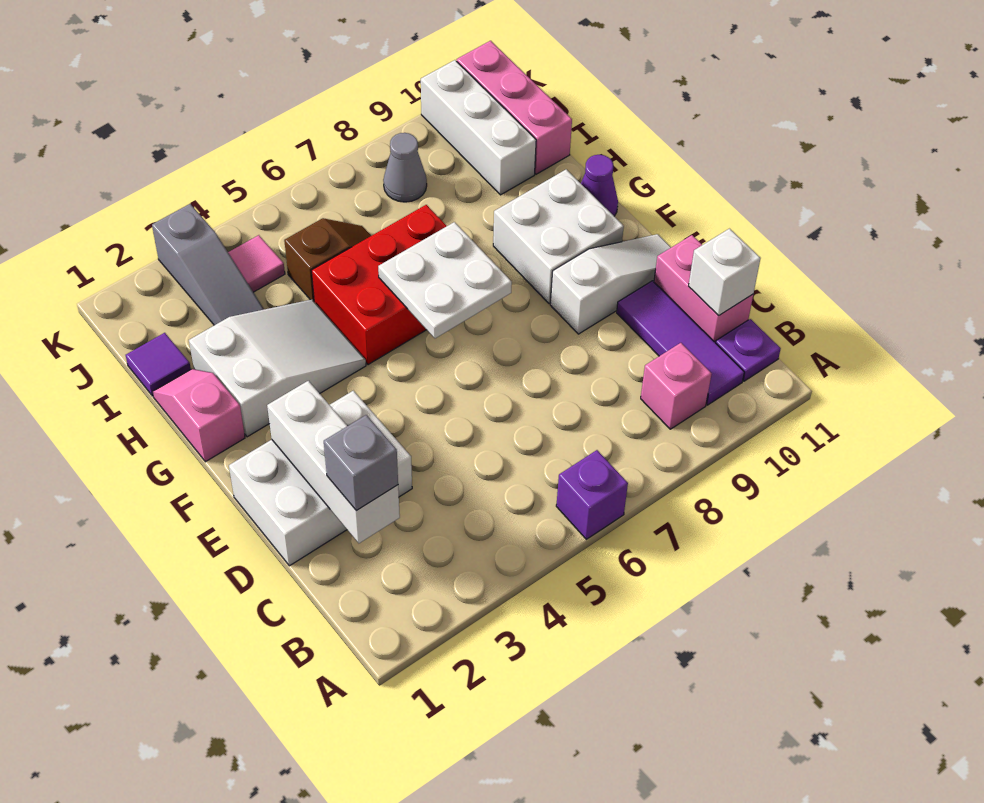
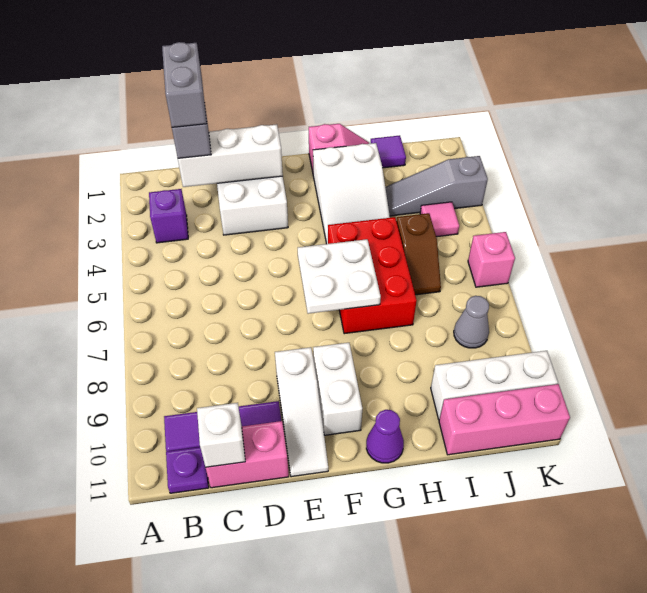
purple 1x1 brick [556,450,628,539] -> purple 1x1 brick moved to [149,189,188,243]
pink 1x1 brick [641,343,712,429] -> pink 1x1 brick moved to [468,232,515,287]
none -> grey 1x2 brick [162,42,207,127]
white 2x2 brick [493,169,624,304] -> white 1x2 brick [313,343,362,435]

